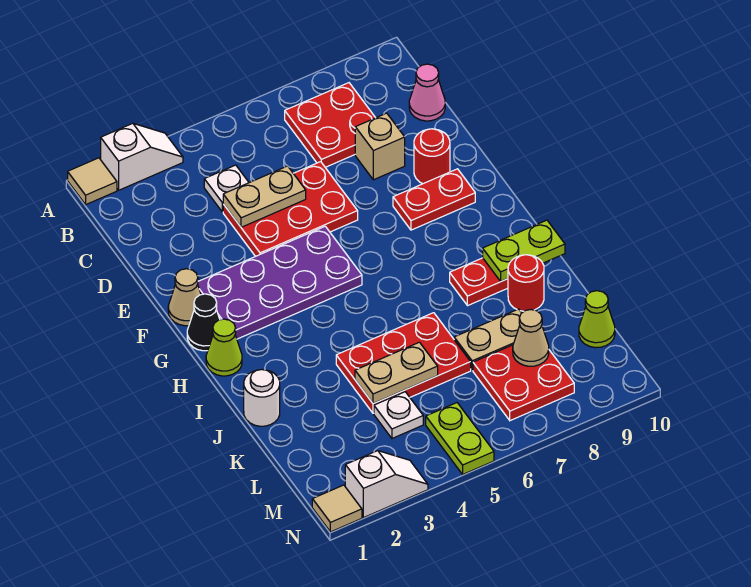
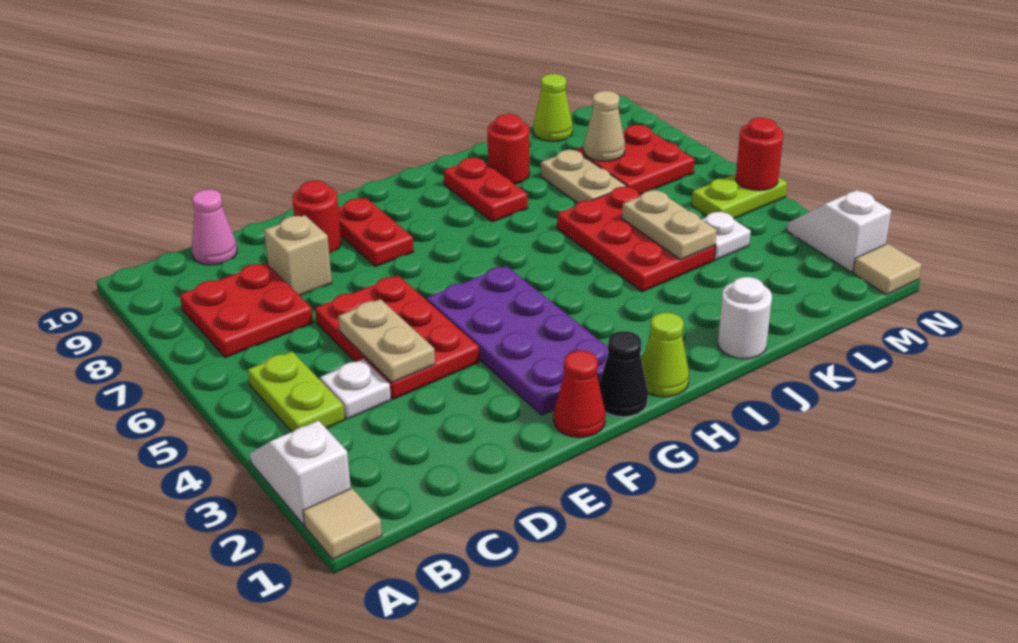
tan 1x1 cone [168,269,201,326] -> red 1x1 cone [554,351,606,438]
lime 1x2 plate [483,220,565,281] -> lime 1x2 plate moved to [248,352,345,432]
none -> red 1x1 round brick [736,118,783,190]

